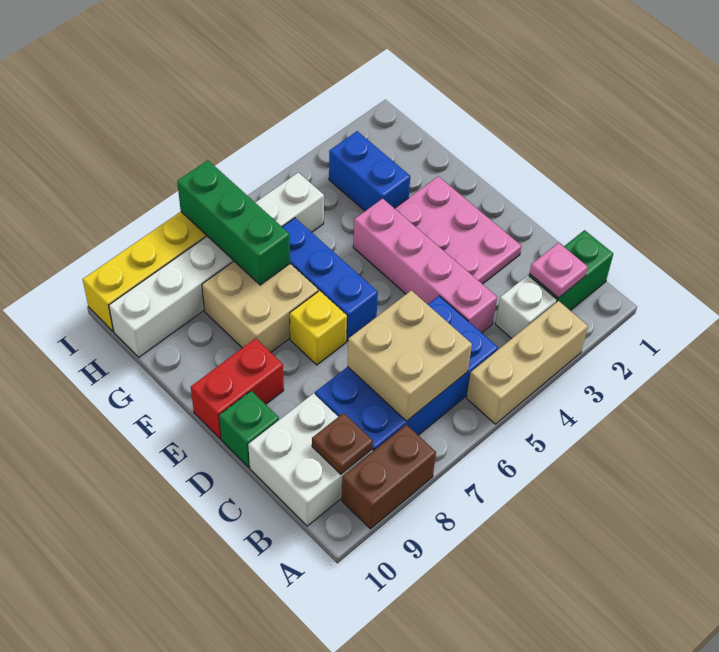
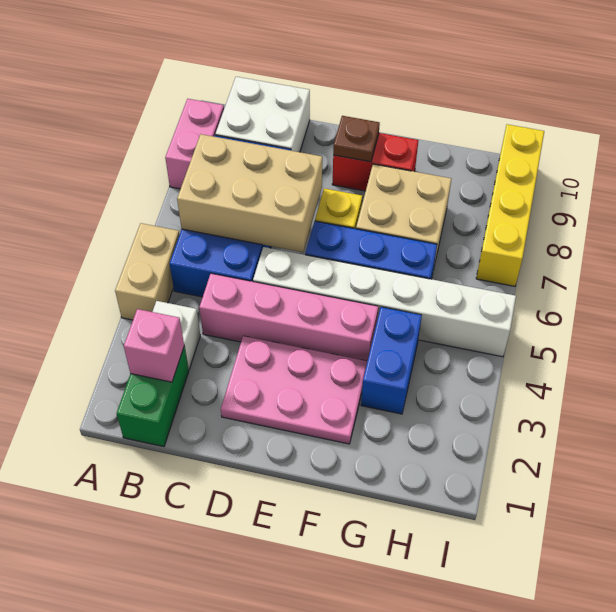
tan 1x3 brick [467,301,588,424] -> tan 1x2 brick [115,223,180,320]
brown 1x2 brick [342,424,436,529] -> pink 1x2 brick [165,99,224,189]
pink 1x1 plate [529,243,588,298] -> pink 1x1 brick [124,309,184,382]
tan 2x2 brick [347,290,472,421] -> tan 2x3 brick [177,134,322,252]
brown 1x1 plate [312,413,373,474] -> brown 1x1 plate moved to [333,116,380,162]
green 1x1 brick [219,391,279,467] -> none
red 1x2 brick [191,338,284,439] -> red 1x2 brick turned to [332,133,418,191]
blue 1x2 brick [329,131,410,211] -> blue 1x2 brick turned to [361,307,422,414]
green 1x3 brick [177,160,290,285] -> none
white 1x6 brick [109,172,324,357] -> white 1x6 brick turned to [253,247,516,357]

